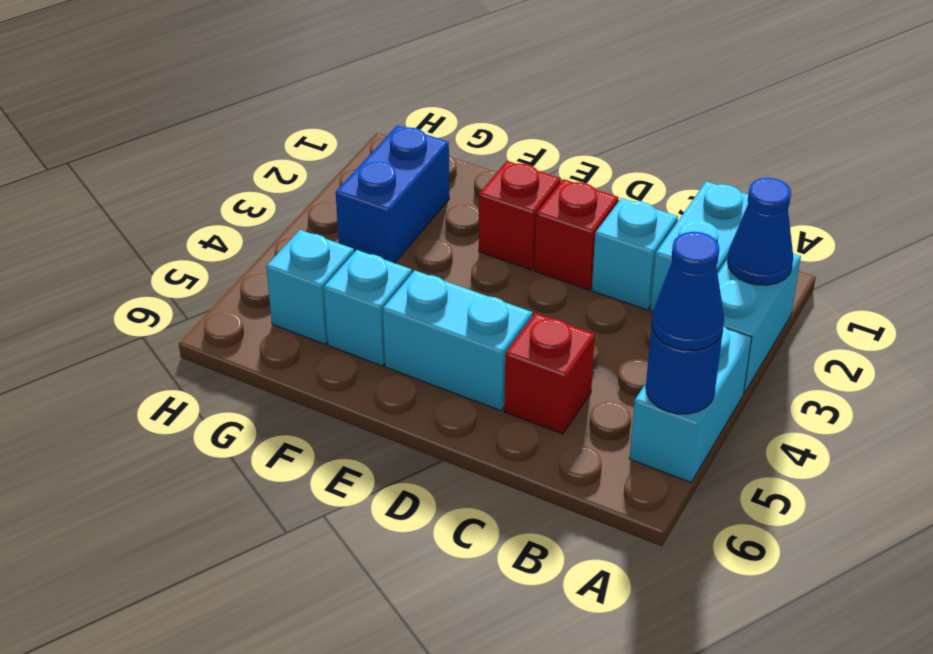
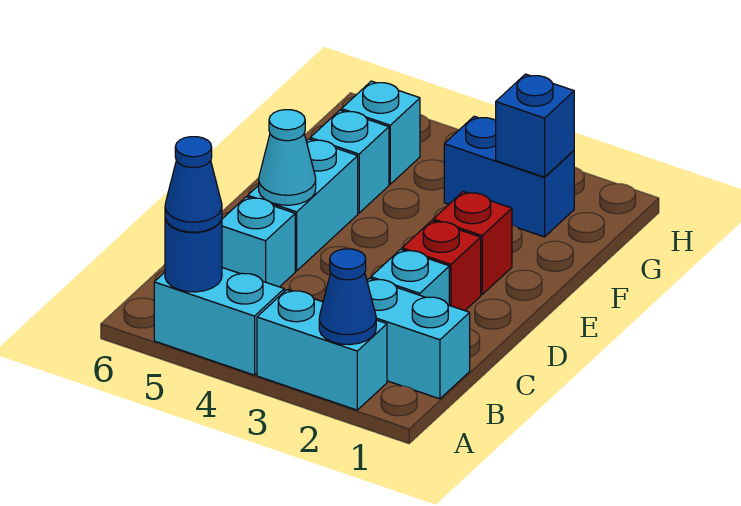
red 1x1 brick [504,313,595,434] -> cyan 1x1 brick [222,197,295,287]
none -> cyan 1x1 cone [259,110,316,205]
none -> blue 1x1 brick [496,74,574,177]

